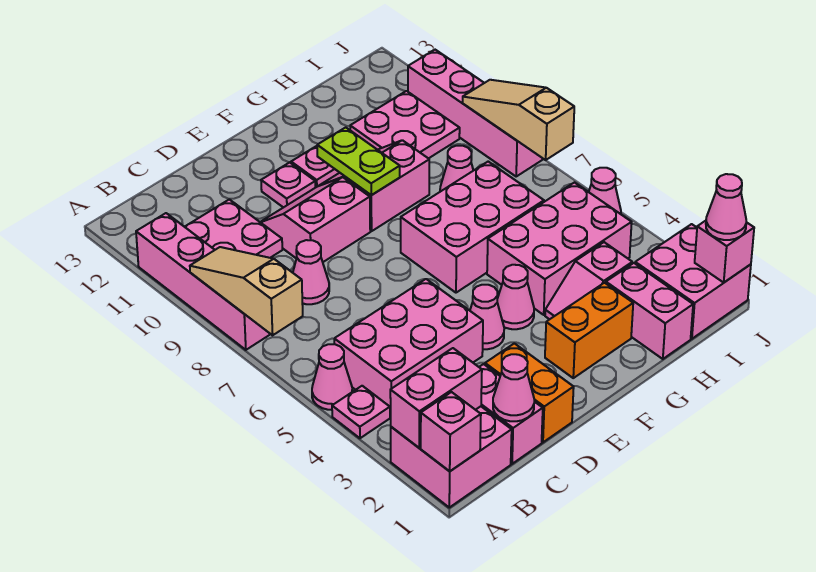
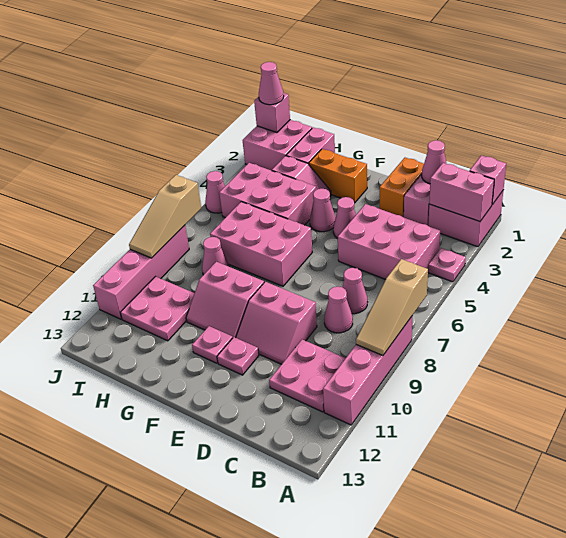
pink 1x1 cone [312,344,352,410] -> pink 1x1 cone moved to [342,268,367,314]
lime 1x2 plate [317,127,400,195] -> none

